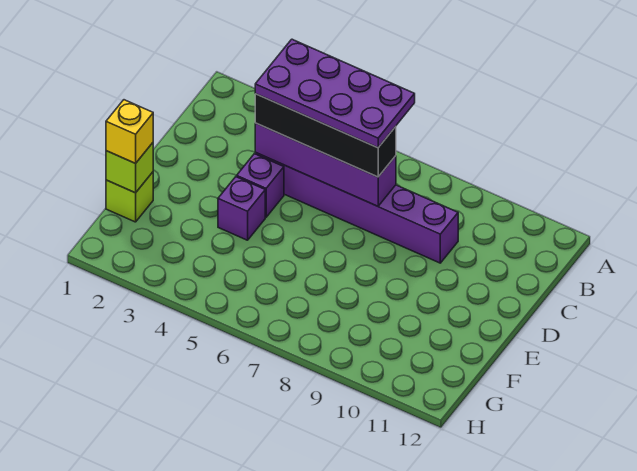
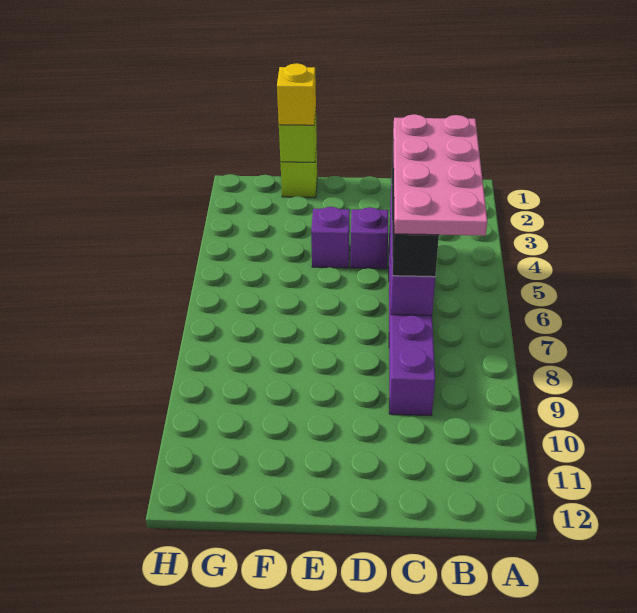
purple 2x4 plate [255,39,415,148] -> pink 2x4 plate [393,114,487,236]

